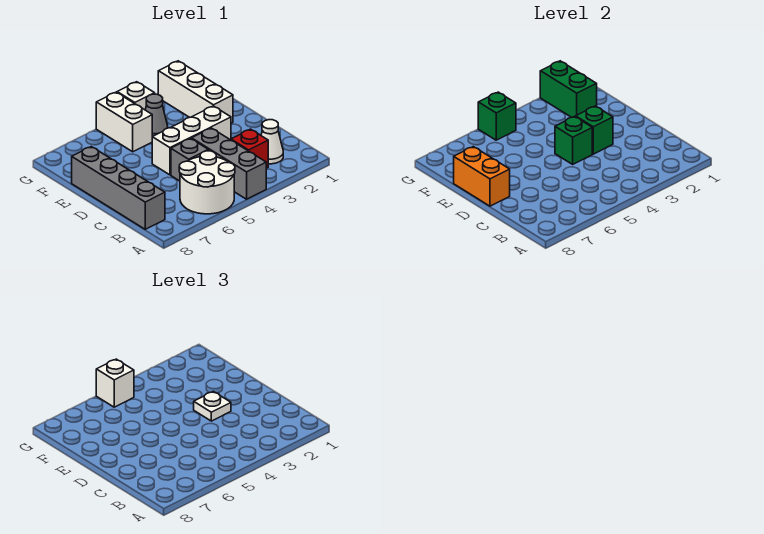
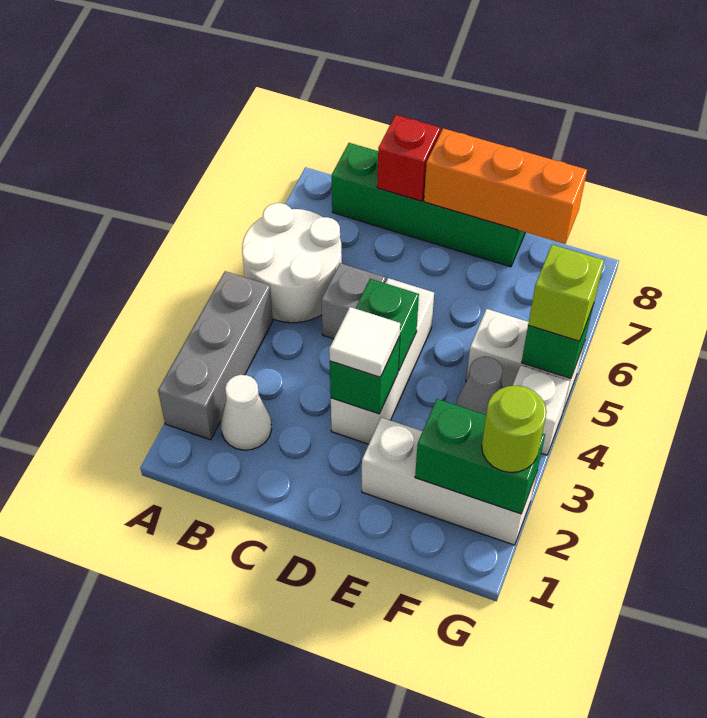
grey 1x3 brick [192,128,266,199] -> grey 1x3 brick turned to [158,271,273,440]
red 1x1 brick [231,129,268,168] -> red 1x1 brick moved to [377,115,441,201]
grey 1x4 brick [72,147,165,229] -> green 1x4 brick [332,143,525,267]
white 1x1 plate [194,391,231,421] -> white 1x1 tile [329,307,400,377]
orange 1x2 brick [454,147,510,206] -> orange 1x3 brick [424,128,587,244]
none -> lime 1x1 round brick [482,386,546,472]
white 1x1 brick [96,359,134,407] -> lime 1x1 brick [528,245,604,341]

